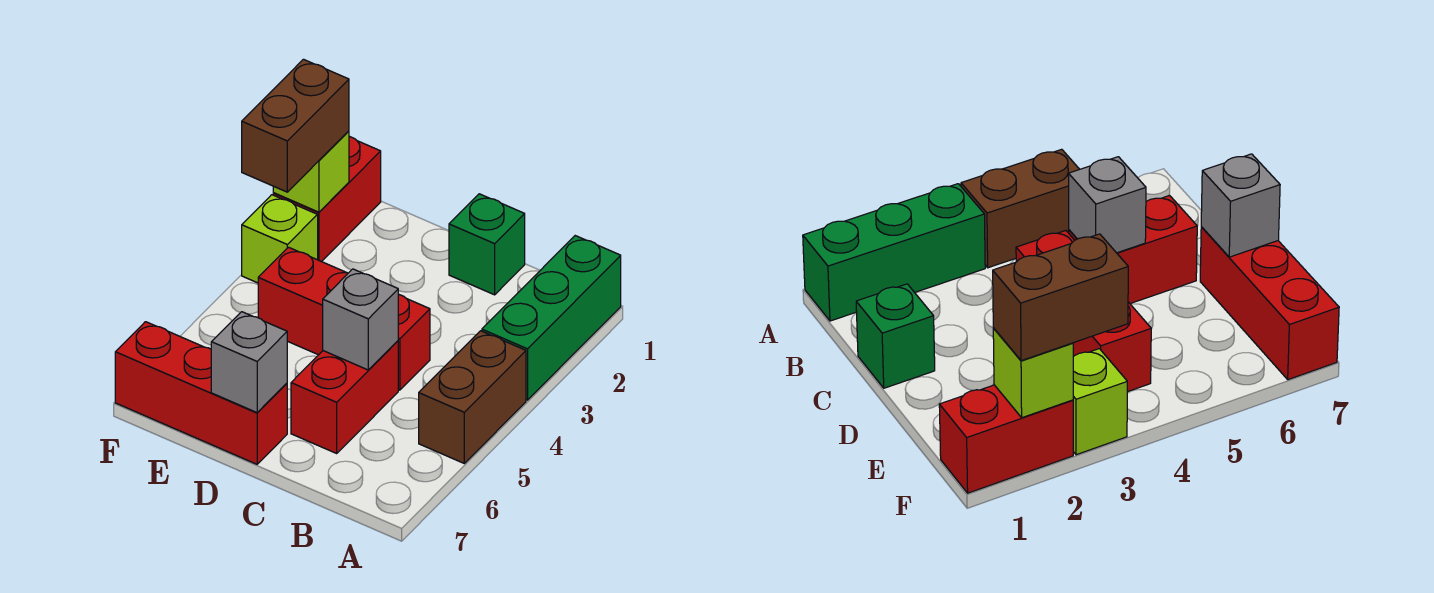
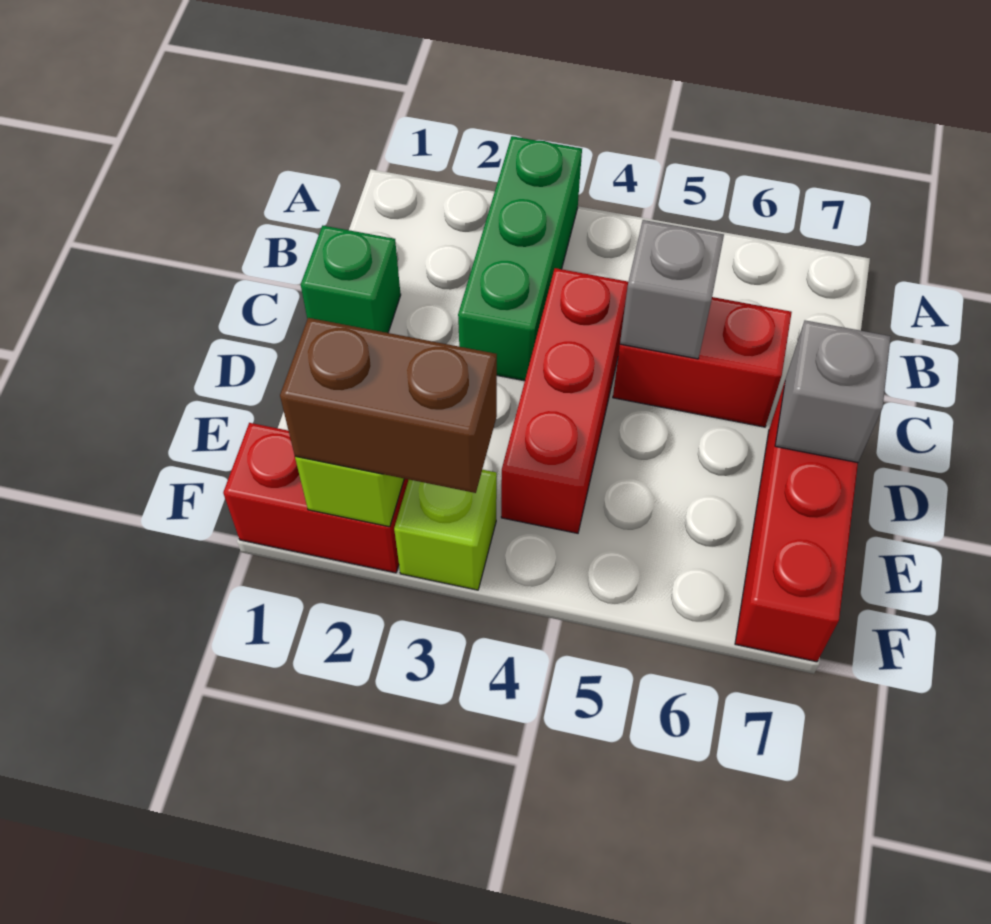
green 1x3 brick [482,236,621,400] -> green 1x3 brick turned to [458,136,582,381]
brown 1x2 brick [419,331,526,463] -> none

